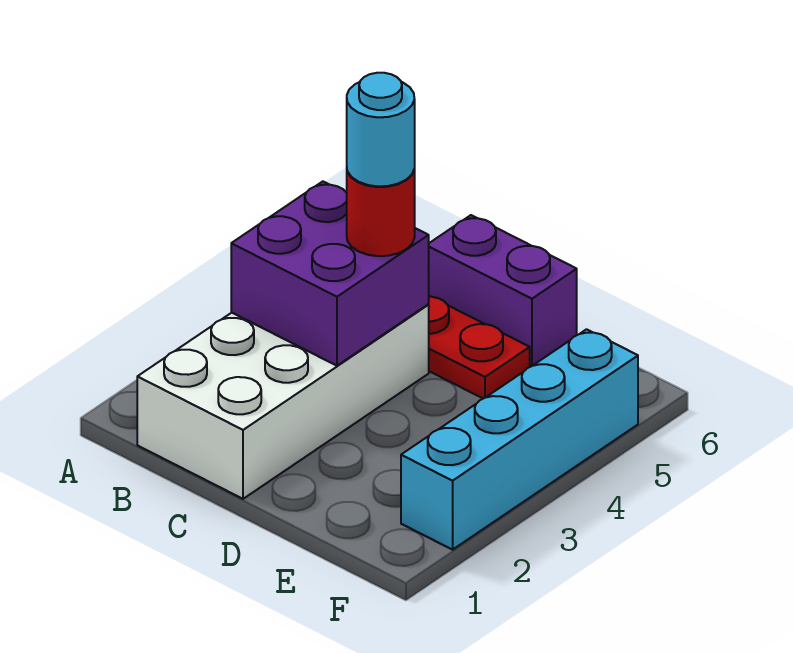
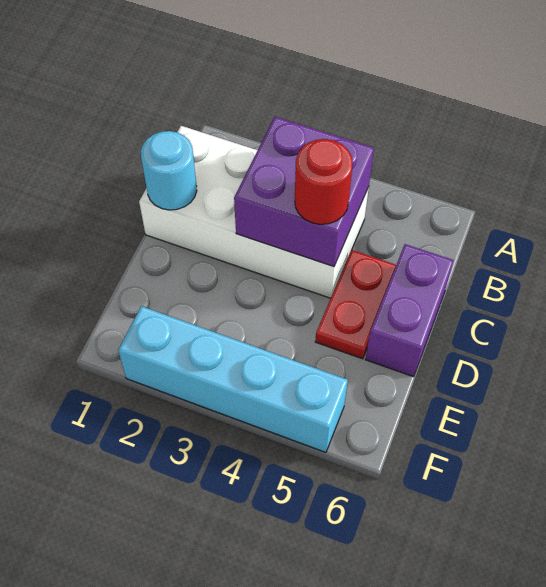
cyan 1x1 round brick [347,73,415,186] -> cyan 1x1 round brick moved to [141,131,197,210]

